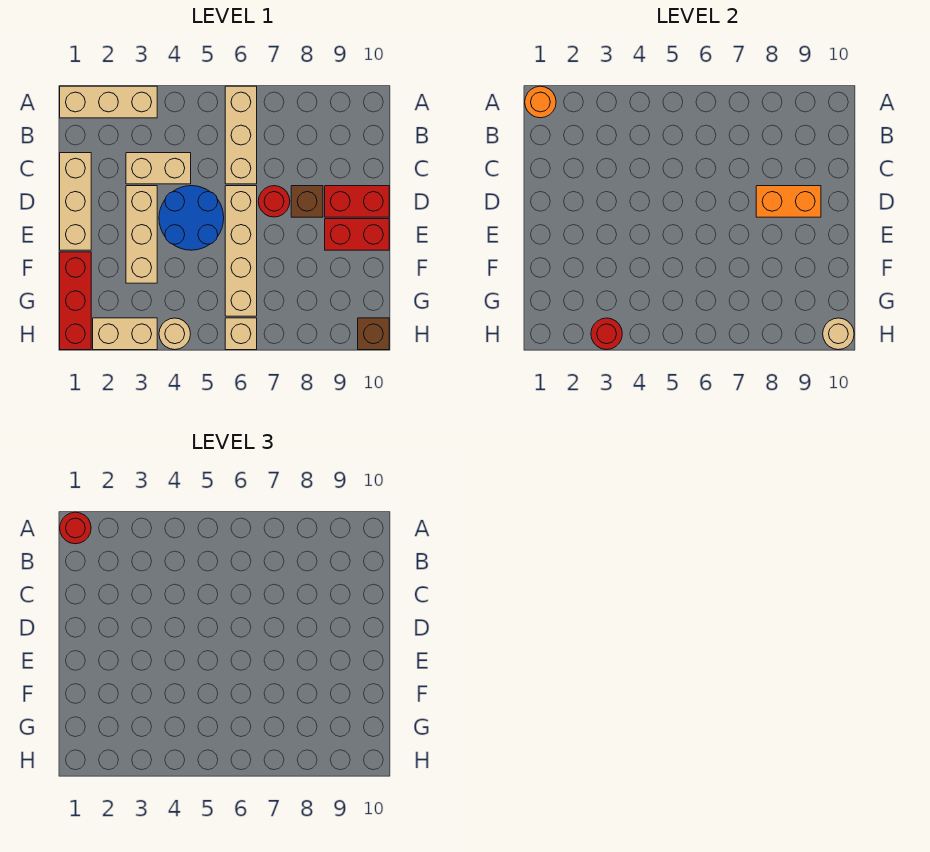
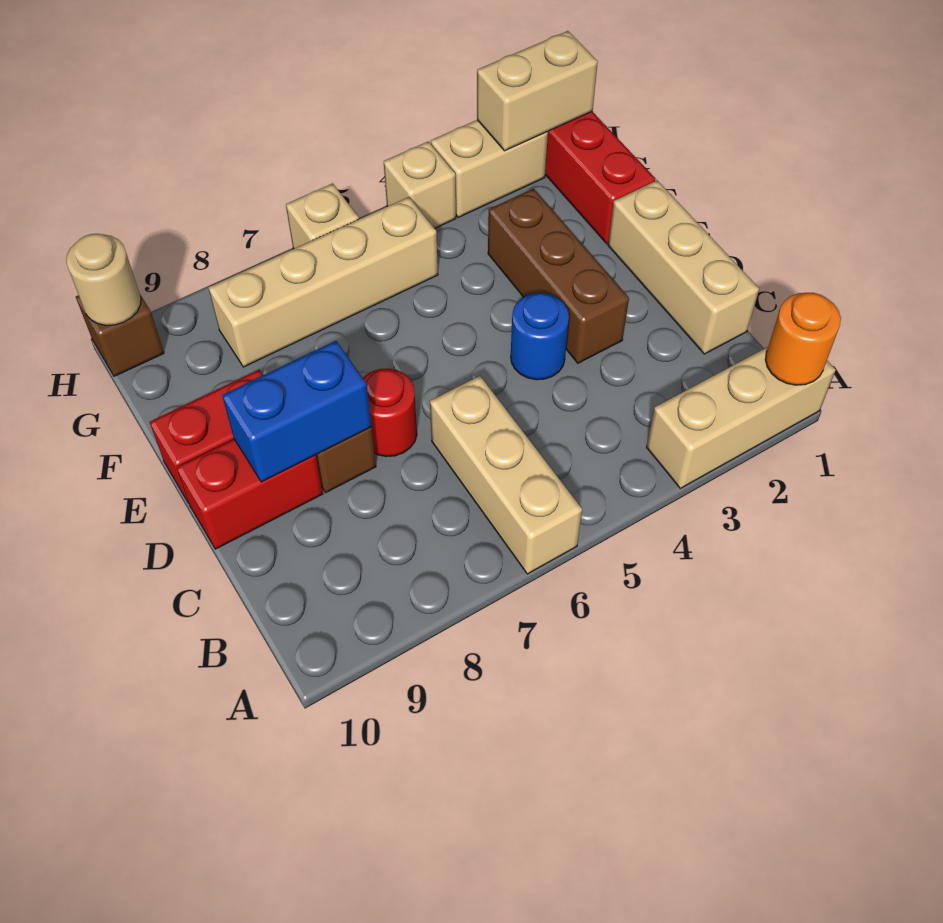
red 1x1 round brick [60,512,91,544] -> none
tan 1x2 brick [126,153,191,184] -> tan 1x2 brick moved to [477,31,598,151]
tan 1x3 brick [126,186,157,283] -> brown 1x3 brick [488,189,629,363]
blue 2x2 round brick [159,186,224,250] -> blue 1x1 round brick [511,293,569,380]
tan 1x4 brick [225,186,257,316] -> tan 1x4 brick turned to [208,197,438,367]
orange 1x2 brick [756,186,821,217] -> blue 1x2 brick [222,341,371,482]
red 1x1 round brick [591,318,622,350] -> none
tan 1x1 round brick [159,318,190,350] -> tan 1x1 brick [384,141,456,228]

